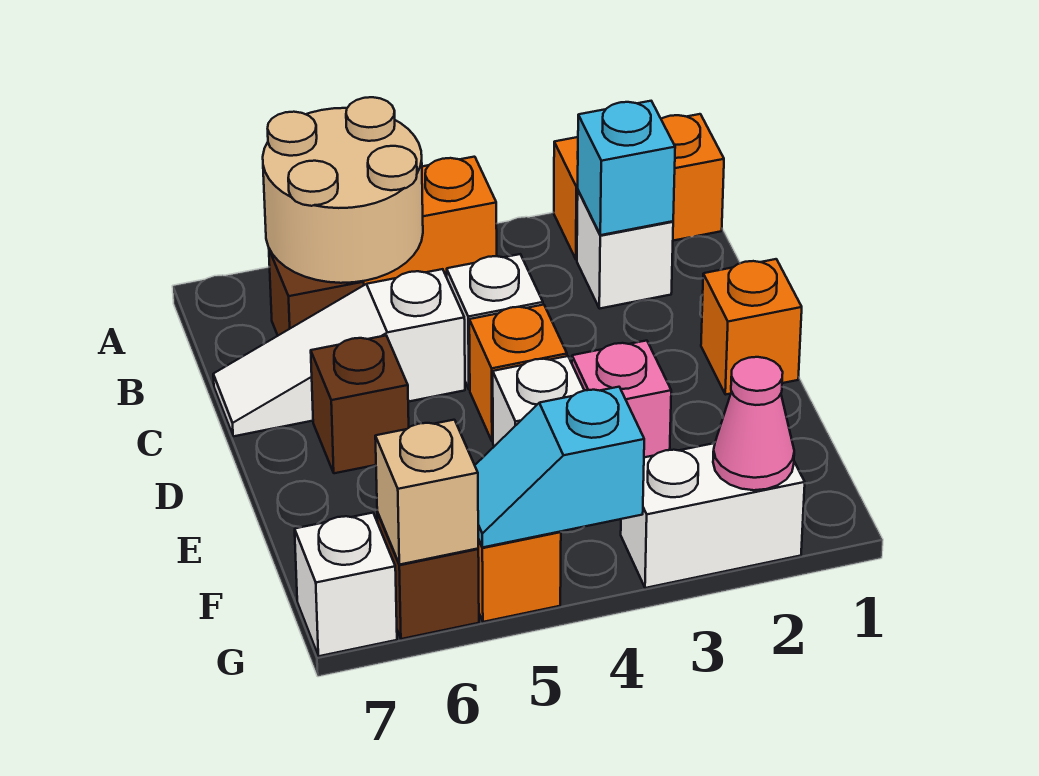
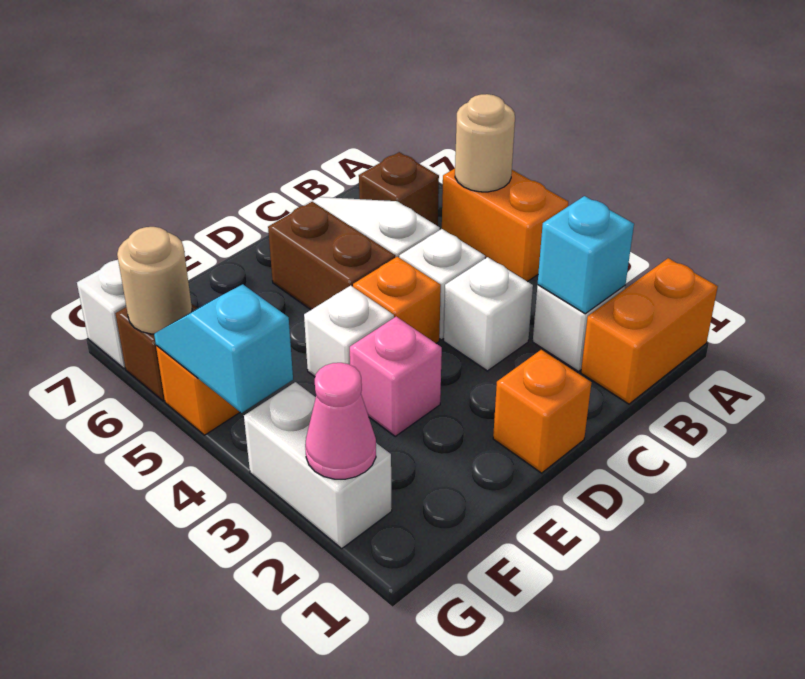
orange 1x2 brick [554,114,724,259] -> orange 1x2 brick turned to [581,258,718,404]
tan 2x2 round brick [263,97,423,283] -> tan 1x1 round brick [455,94,515,192]
none -> white 1x1 brick [444,257,533,371]
brown 1x1 brick [311,336,409,473] -> brown 1x2 brick [268,202,395,310]
tan 1x1 brick [375,420,478,564] -> tan 1x1 round brick [117,227,192,334]

